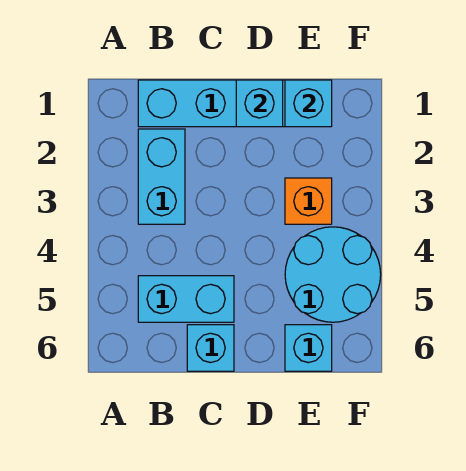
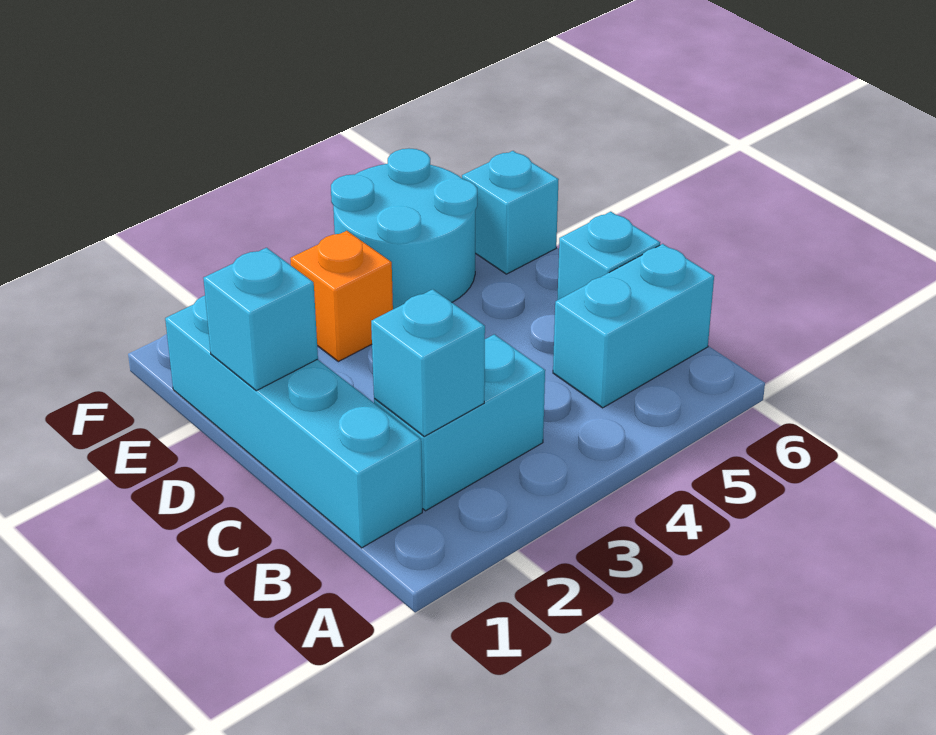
cyan 1x2 brick [138,276,234,322] -> cyan 1x2 brick turned to [553,244,714,408]
cyan 1x1 brick [285,80,332,127] -> cyan 1x1 brick moved to [371,289,485,436]

